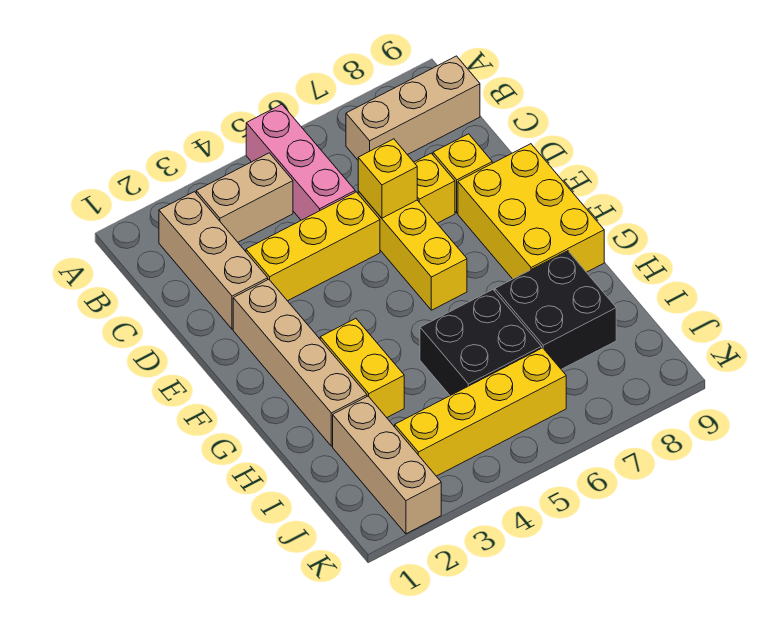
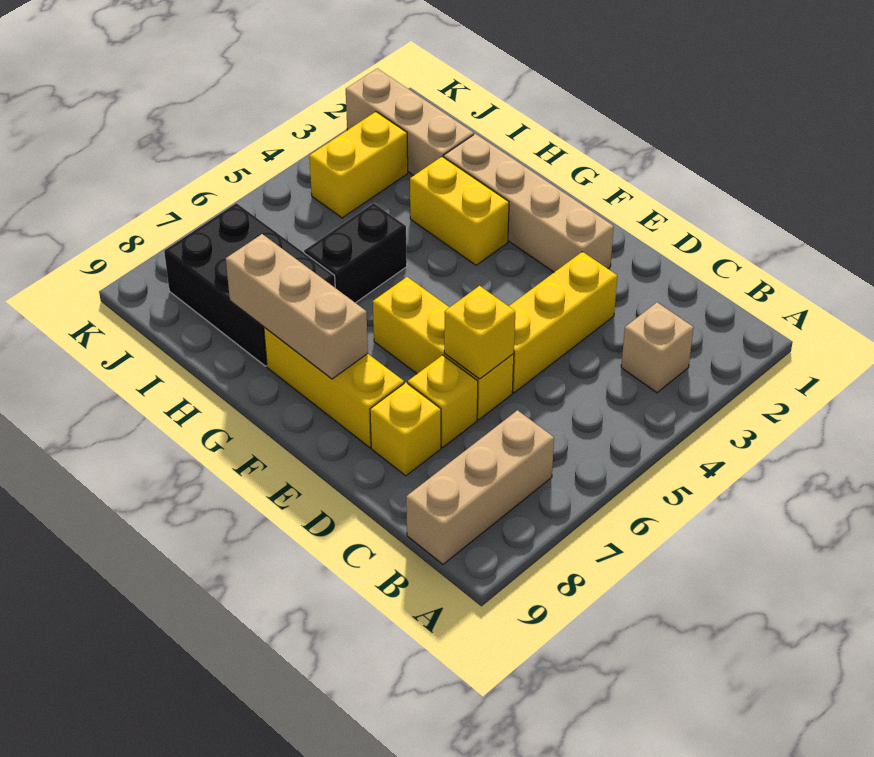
pink 1x3 brick [246,104,355,220] -> none
tan 1x3 brick [159,192,268,329] -> tan 1x3 brick moved to [226,234,368,379]
tan 1x2 brick [196,153,293,242] -> tan 1x1 brick [621,303,694,393]
yellow 2x3 brick [458,144,604,279] -> yellow 1x3 brick [264,327,404,447]
black 2x2 brick [420,290,542,396] -> black 1x2 brick [304,203,407,303]
black 2x2 brick [495,251,616,369] -> black 2x3 brick [164,203,335,366]
yellow 1x4 brick [395,348,566,476] -> yellow 1x2 brick [309,112,408,218]

